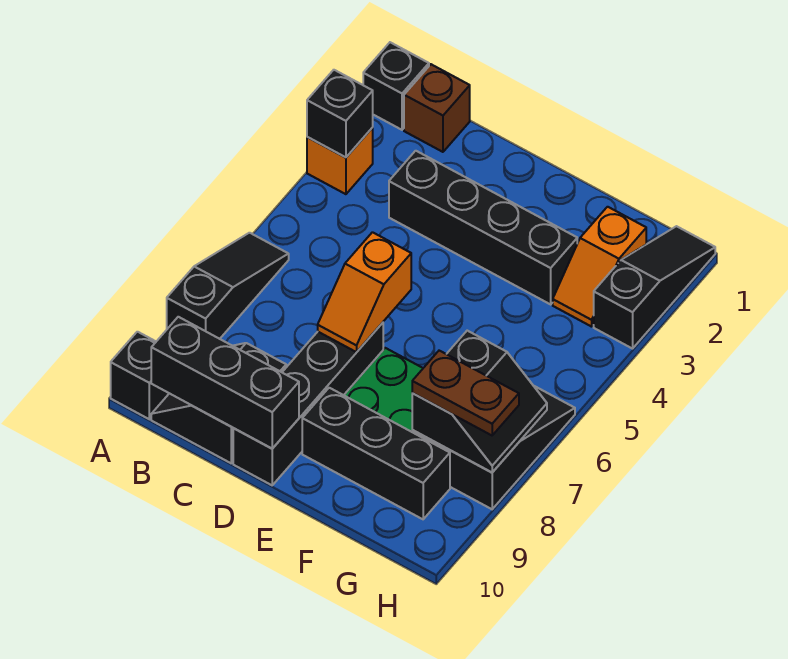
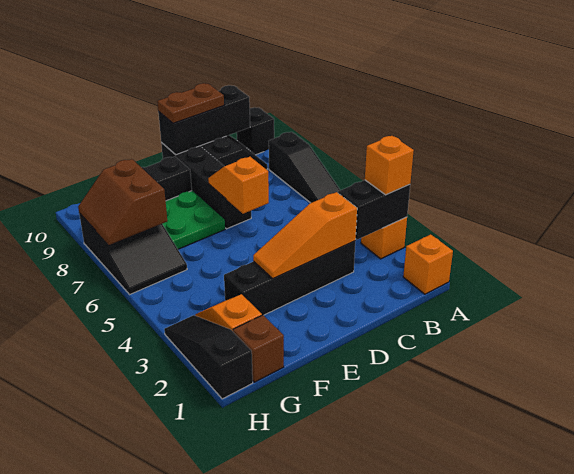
black 1x1 brick [363,42,429,130] -> orange 1x1 brick [403,234,453,294]
black 1x1 brick [307,70,373,157] -> black 1x2 brick [338,180,410,240]
none -> orange 1x1 brick [365,136,414,195]
brown 1x1 brick [404,64,470,152] -> brown 1x1 brick moved to [233,315,284,382]
none -> orange 1x3 slope [253,192,357,279]
black 2x2 slope [412,331,547,472] -> brown 2x2 slope [78,159,167,245]
brown 1x2 plate [412,351,519,435] -> brown 1x2 plate moved to [157,83,224,123]
black 1x3 slope [594,226,715,349] -> black 1x3 slope turned to [164,315,253,399]

